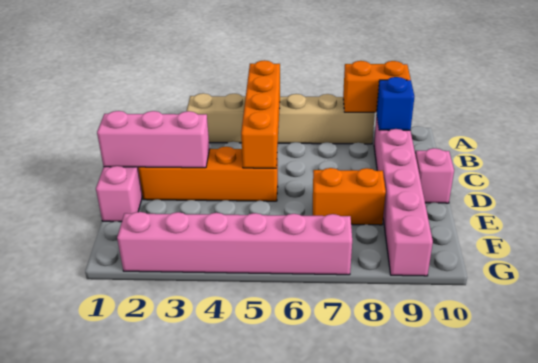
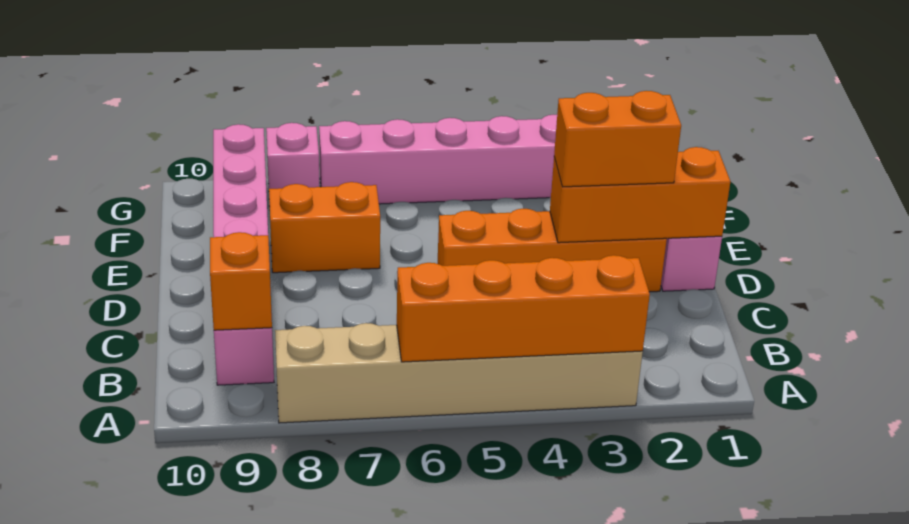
orange 1x4 brick [241,60,280,168] -> orange 1x4 brick turned to [397,255,650,362]
orange 1x2 brick [343,61,411,112] -> orange 1x2 brick moved to [554,91,681,187]
blue 1x1 brick [377,77,414,130] -> orange 1x1 brick [210,232,272,330]
pink 1x3 brick [97,111,210,168] -> orange 1x3 brick [550,147,730,243]
pink 1x1 brick [416,148,454,203] -> pink 1x1 brick moved to [266,123,319,207]

